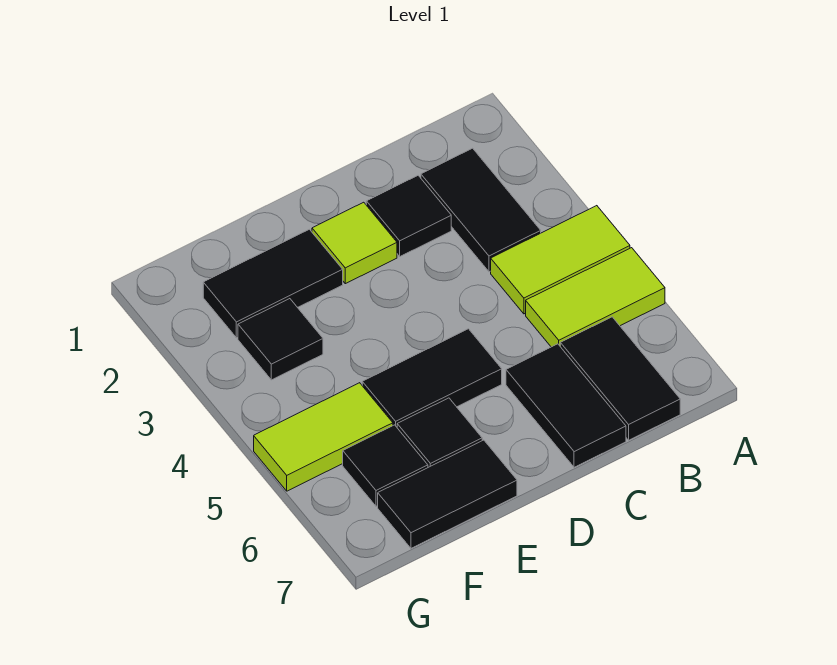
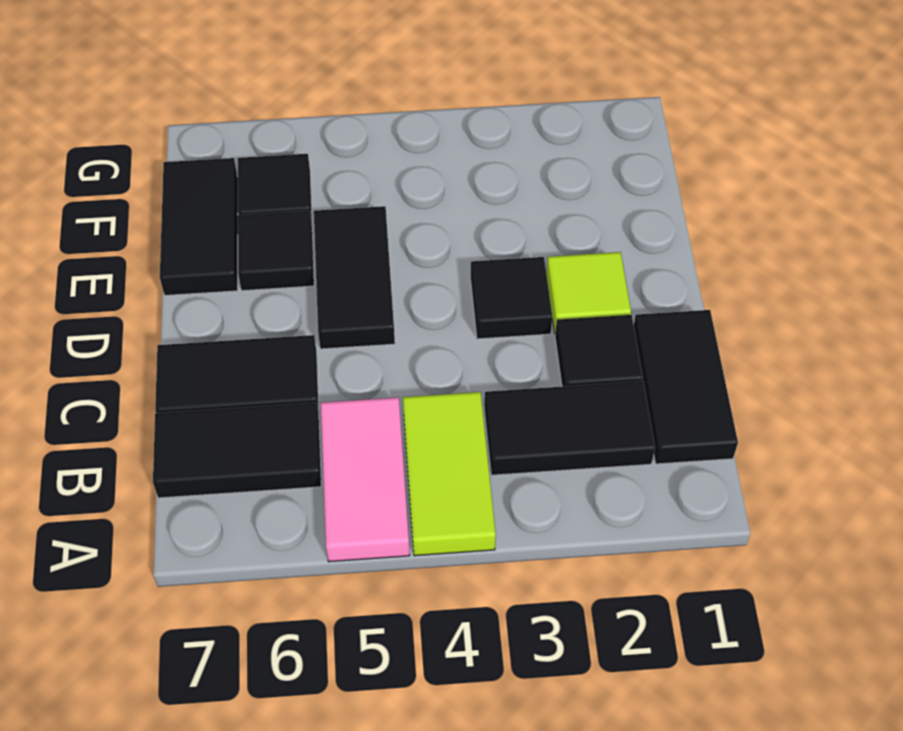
lime 1x2 tile [526,248,665,347] -> pink 1x2 tile [321,397,410,562]
black 1x2 tile [203,229,343,338] -> black 1x2 tile moved to [634,310,738,464]
black 1x1 tile [238,299,323,380] -> black 1x1 tile moved to [471,257,552,339]
lime 1x2 tile [254,383,393,491] -> none

